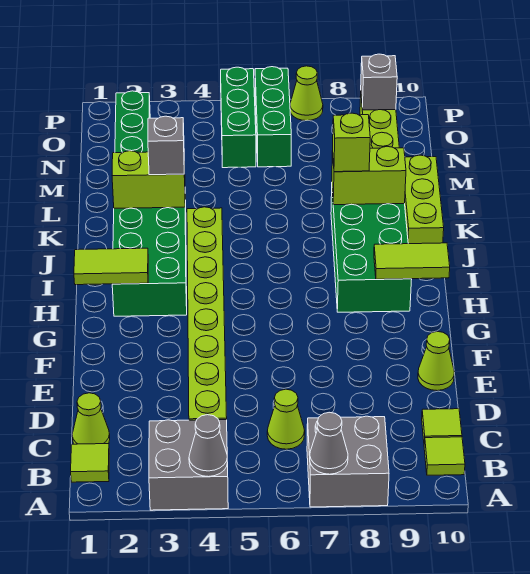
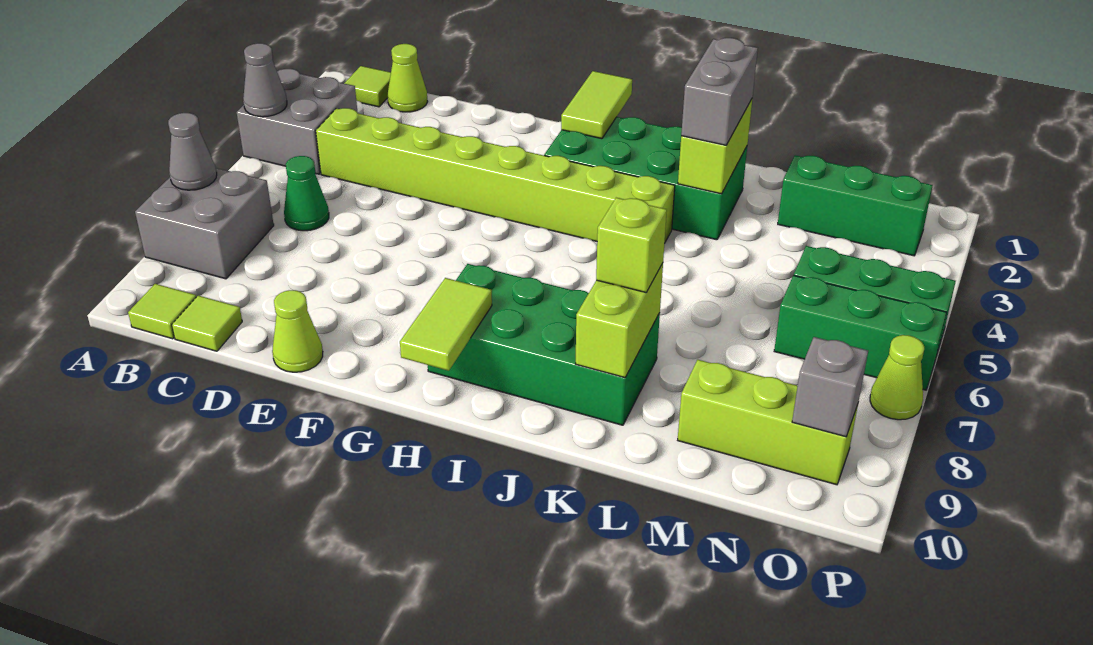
lime 1x1 cone [267,389,305,449] -> green 1x1 cone [284,156,329,231]
lime 1x3 brick [405,155,444,244] -> none
grey 1x1 brick [148,116,184,175] -> grey 1x2 brick [681,38,758,145]

